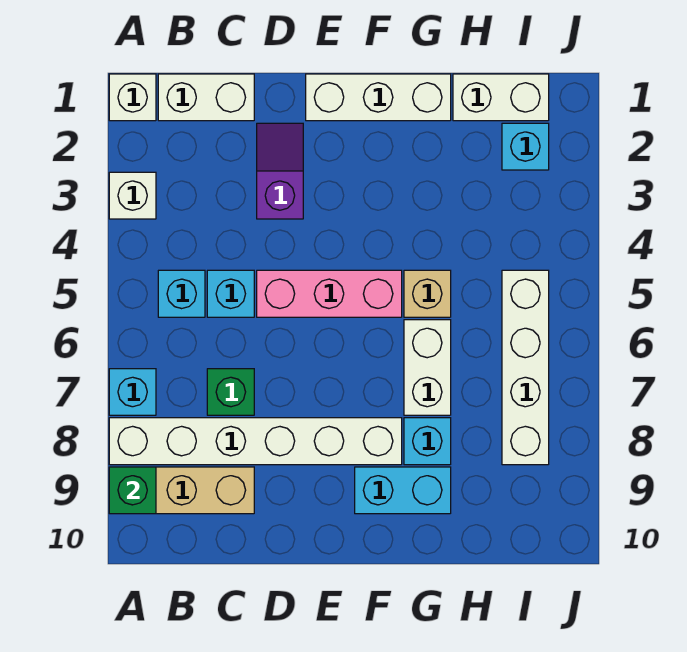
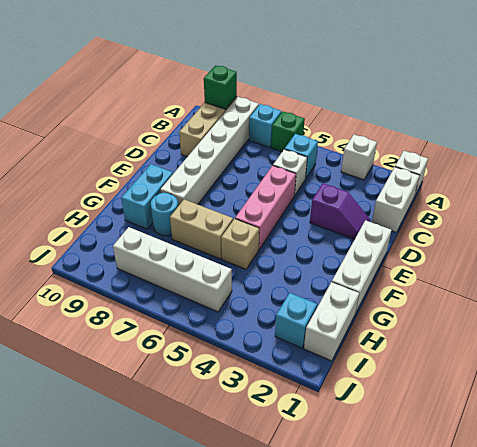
cyan 1x1 brick [207,270,254,317] -> white 1x1 brick [273,149,307,196]
green 1x1 brick [207,369,254,415] -> green 1x1 brick moved to [271,112,305,152]
white 1x2 brick [404,320,451,415] -> tan 1x2 brick [170,199,233,259]
cyan 1x1 brick [404,418,451,465] -> cyan 1x1 round brick [151,193,178,236]

